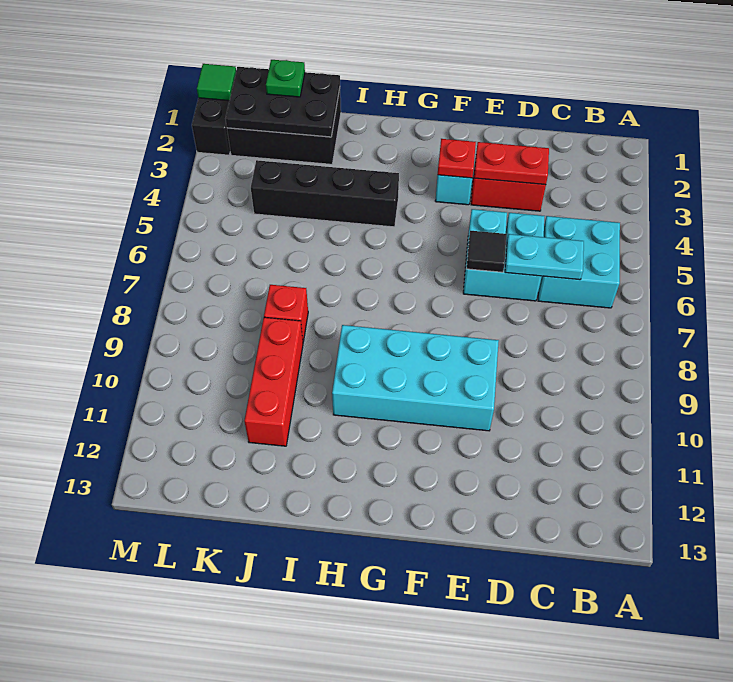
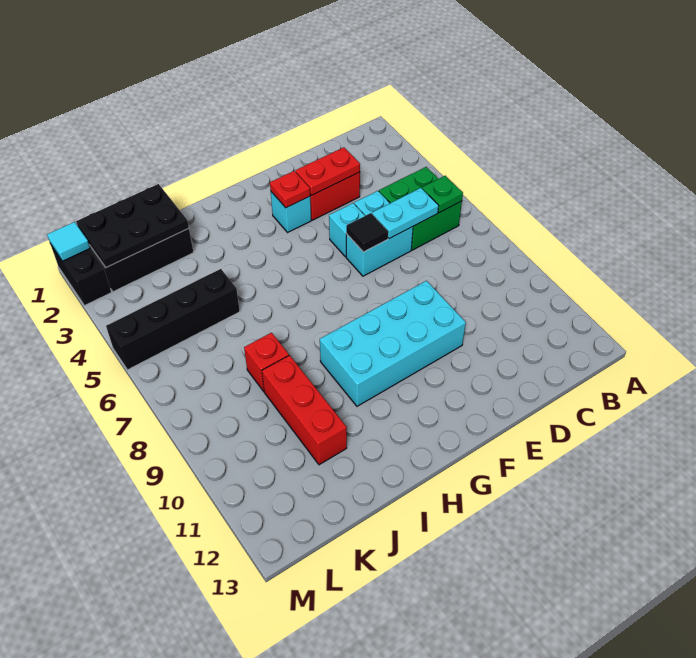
cyan 2x2 brick [538,216,620,308] -> green 2x2 brick [379,167,462,250]
black 1x4 brick [251,160,399,227] -> black 1x4 brick moved to [106,269,240,370]
green 1x1 plate [266,60,305,97] -> green 1x1 plate moved to [422,176,463,213]
green 1x1 tile [197,64,236,101] -> cyan 1x1 tile [47,222,90,261]

